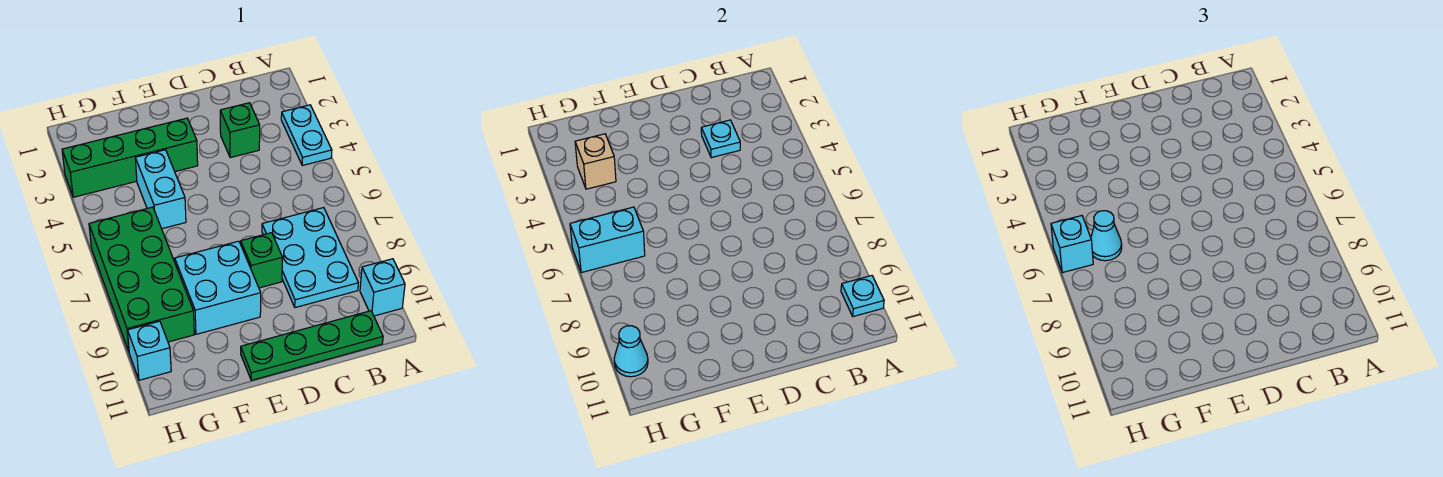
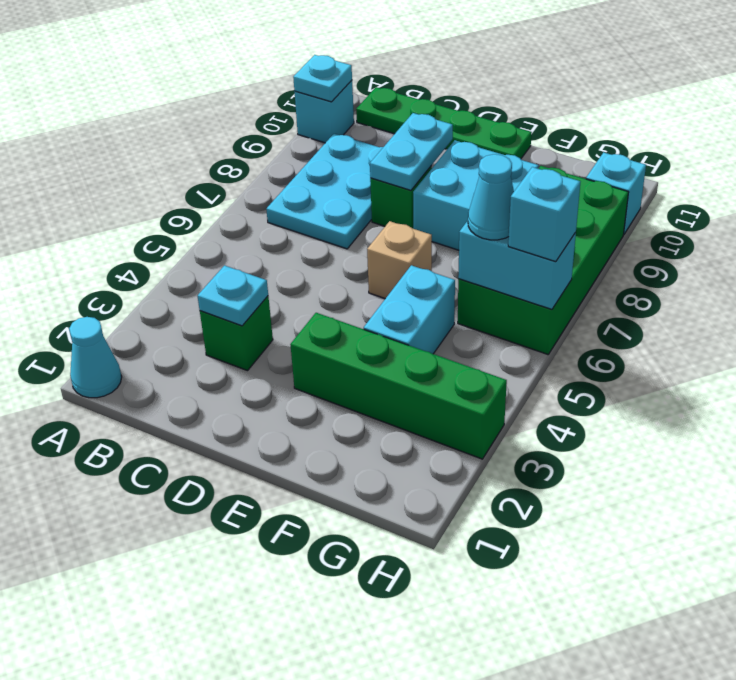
cyan 1x2 plate [281,105,332,165] -> cyan 1x2 plate moved to [370,113,453,190]
tan 1x1 brick [575,134,616,189] -> tan 1x1 brick moved to [367,221,432,299]
cyan 1x1 cone [614,326,648,377] -> cyan 1x1 cone moved to [69,317,122,398]

